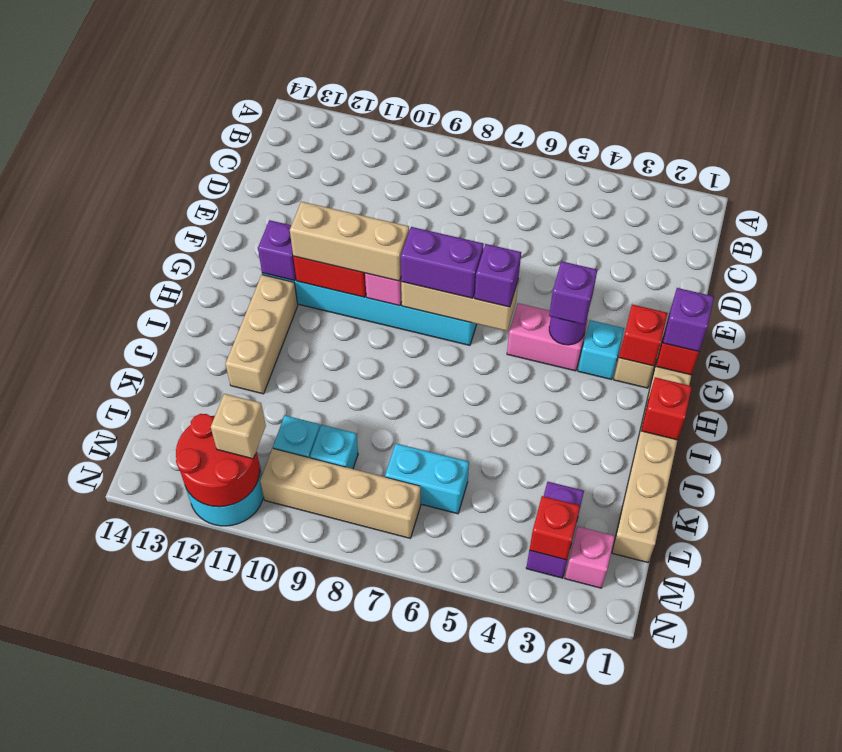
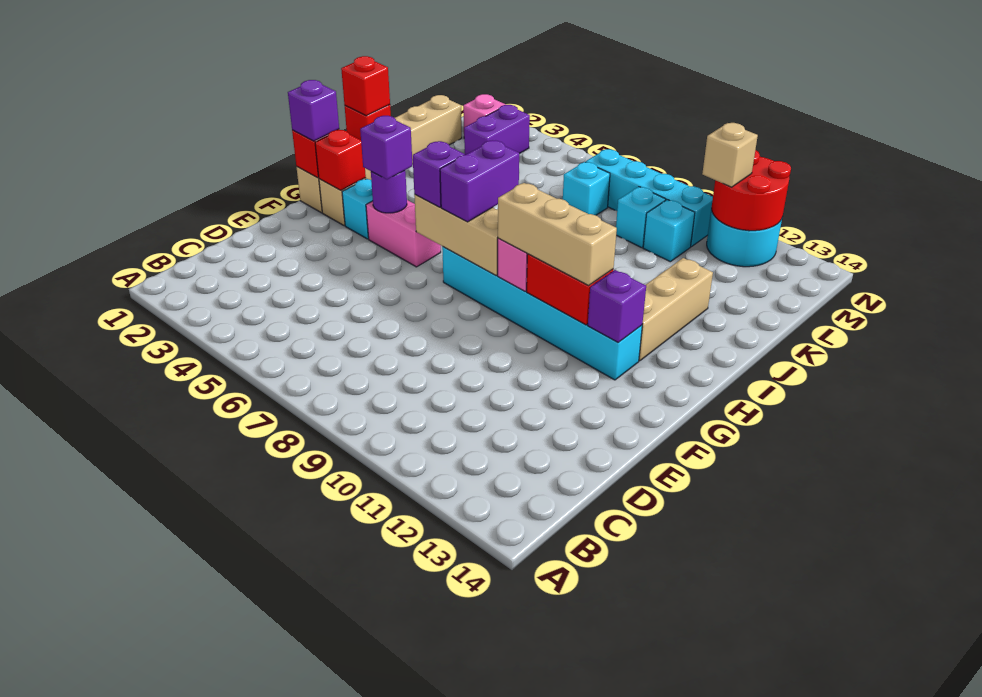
purple 1x2 brick [401,227,484,298] -> purple 1x2 brick turned to [440,140,519,222]
cyan 1x2 brick [385,443,469,514] -> cyan 1x1 brick [563,162,610,215]
red 1x1 brick [529,496,580,560] -> red 1x1 brick moved to [341,56,390,116]
tan 1x4 brick [260,449,421,538] -> cyan 1x4 brick [586,149,713,247]

